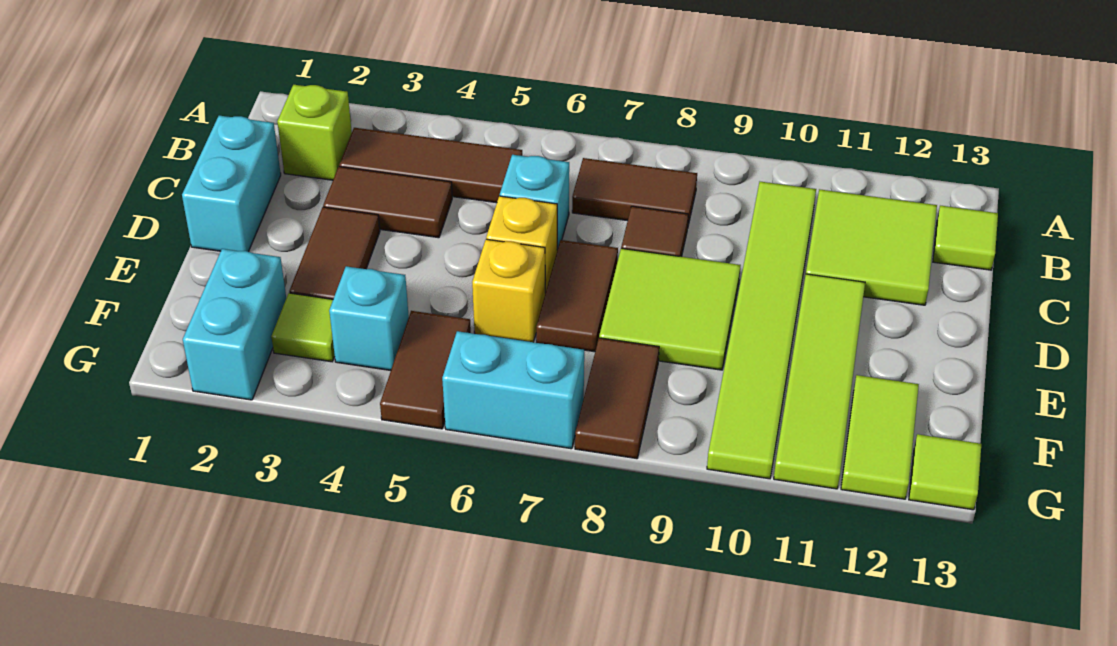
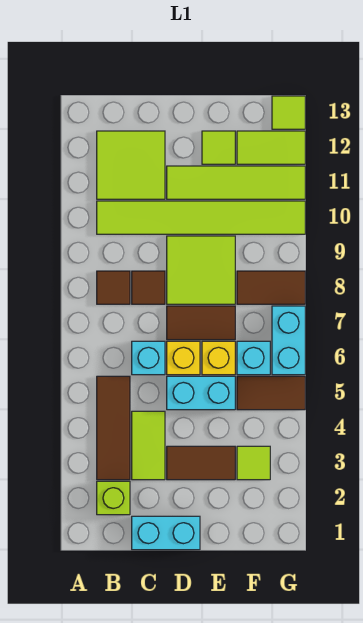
brown 1x2 tile [572,158,697,225] -> brown 1x1 tile [97,271,130,304]
lime 1x1 tile [933,206,998,270] -> lime 1x1 tile moved to [202,131,235,164]
brown 1x2 tile [323,167,452,238] -> lime 1x2 tile [132,411,165,480]
cyan 1x2 brick [183,249,286,400] -> cyan 1x2 brick moved to [167,376,235,410]
cyan 1x1 brick [329,266,409,370] -> cyan 1x1 brick moved to [237,341,270,375]

